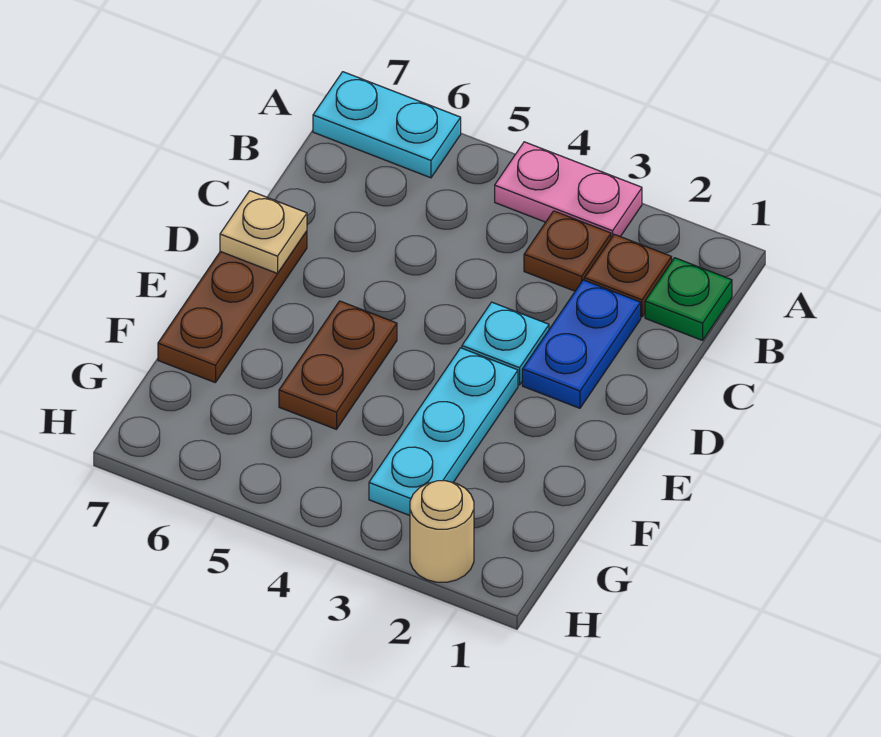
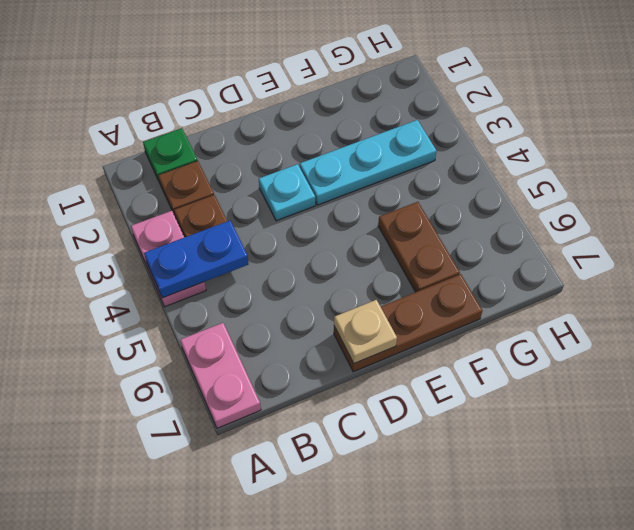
cyan 1x2 plate [313,72,461,178] -> pink 1x2 plate [180,323,261,428]
blue 1x2 plate [522,280,641,408] -> blue 1x2 plate moved to [144,221,248,298]
brown 1x2 plate [279,301,397,429] -> brown 1x2 plate turned to [378,202,460,292]
tan 1x1 round brick [410,481,474,582] -> none

